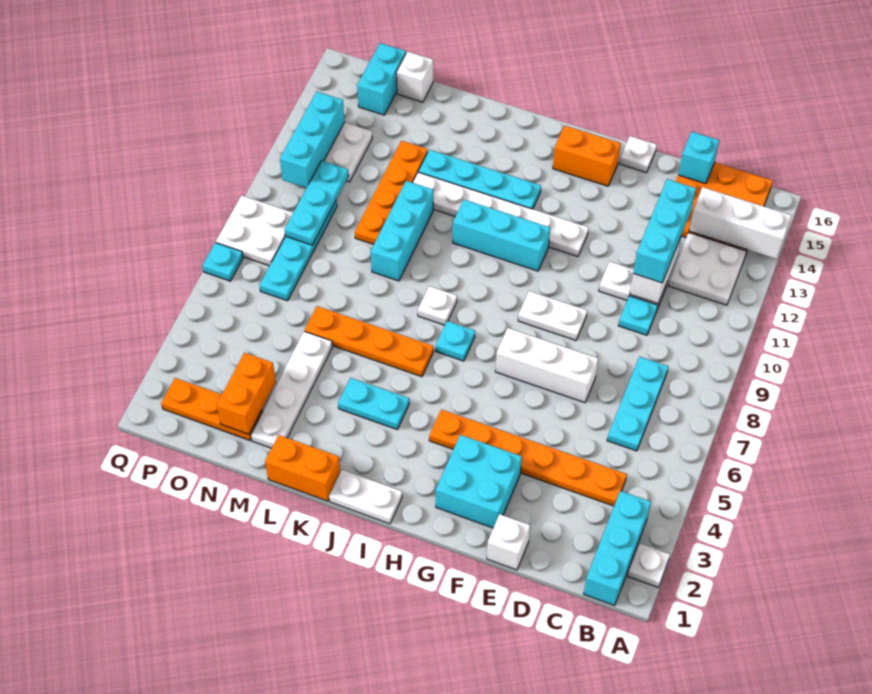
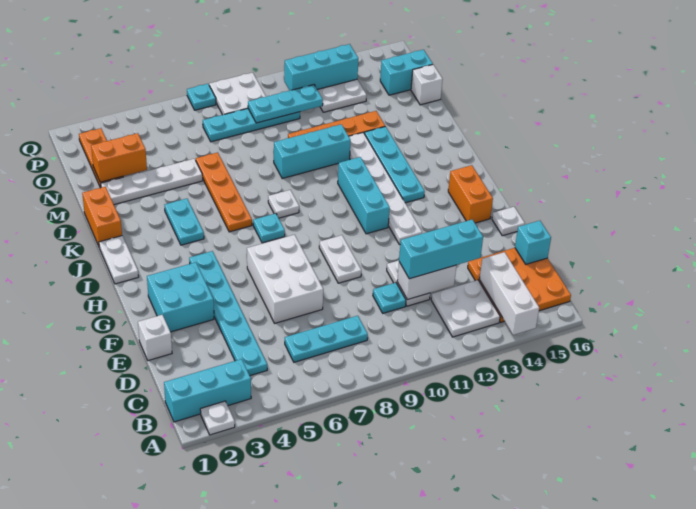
orange 1x6 plate [429,409,627,506] -> cyan 1x6 plate [189,251,267,376]
white 1x3 brick [495,328,598,403] -> white 2x3 brick [247,235,323,323]

